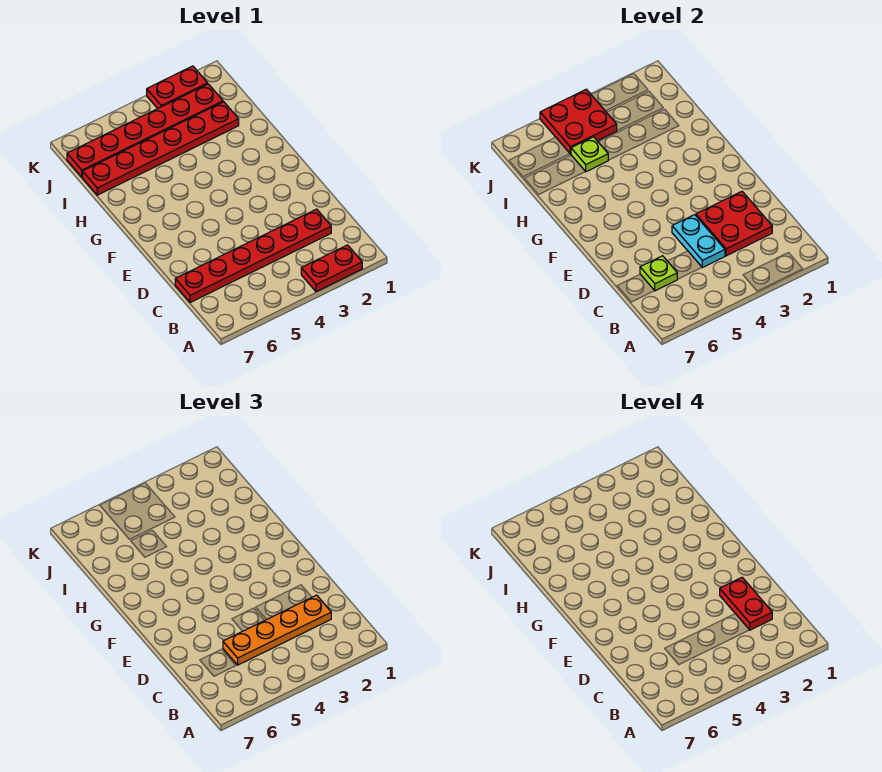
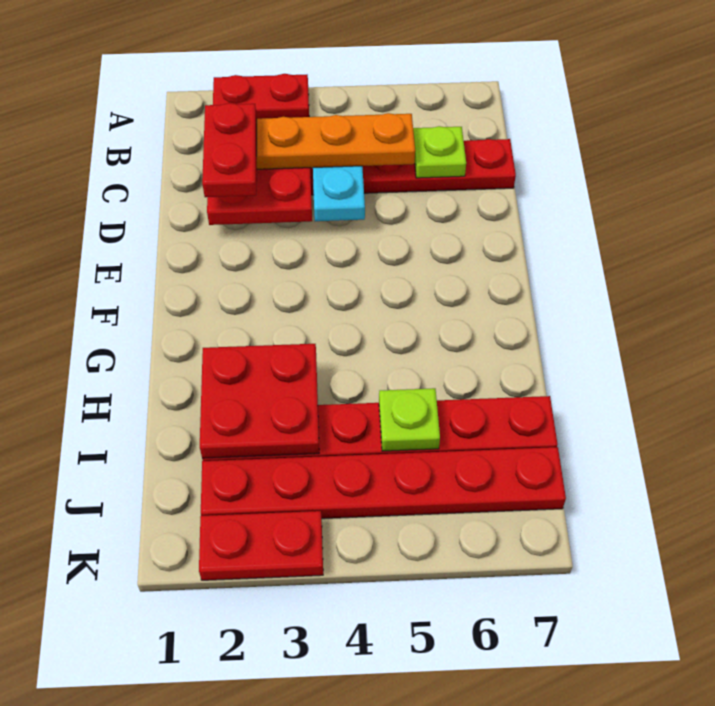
red 2x2 plate [540,89,617,154] -> red 2x2 plate moved to [200,344,319,459]

